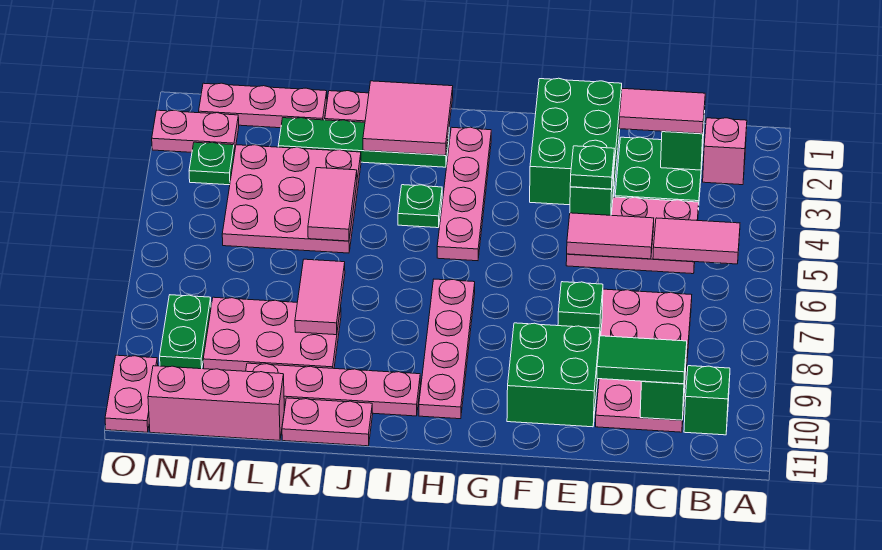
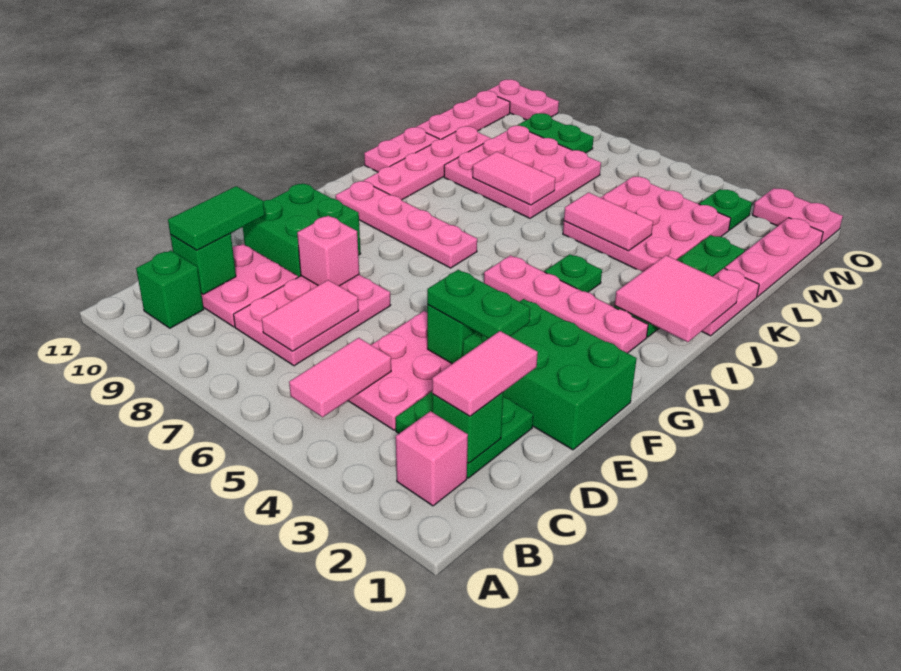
pink 1x2 tile [567,213,654,259] -> pink 1x2 tile moved to [262,280,359,351]
green 1x1 plate [570,146,614,189] -> green 1x2 plate [427,270,530,338]
green 1x1 brick [558,282,603,336] -> pink 1x1 brick [297,216,359,286]
pink 2x3 plate [203,297,341,371] -> pink 3x3 plate [444,126,601,218]
pink 1x3 brick [148,366,284,440] -> pink 1x3 plate [416,91,510,139]
pink 1x2 plate [152,110,239,154] -> pink 1x2 plate turned to [752,188,843,244]

